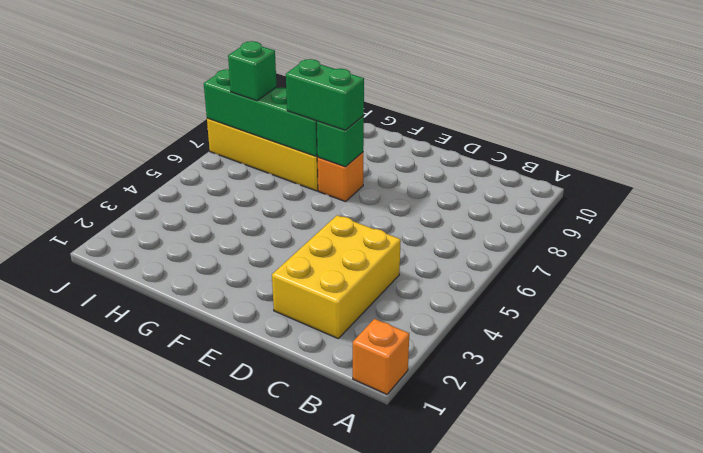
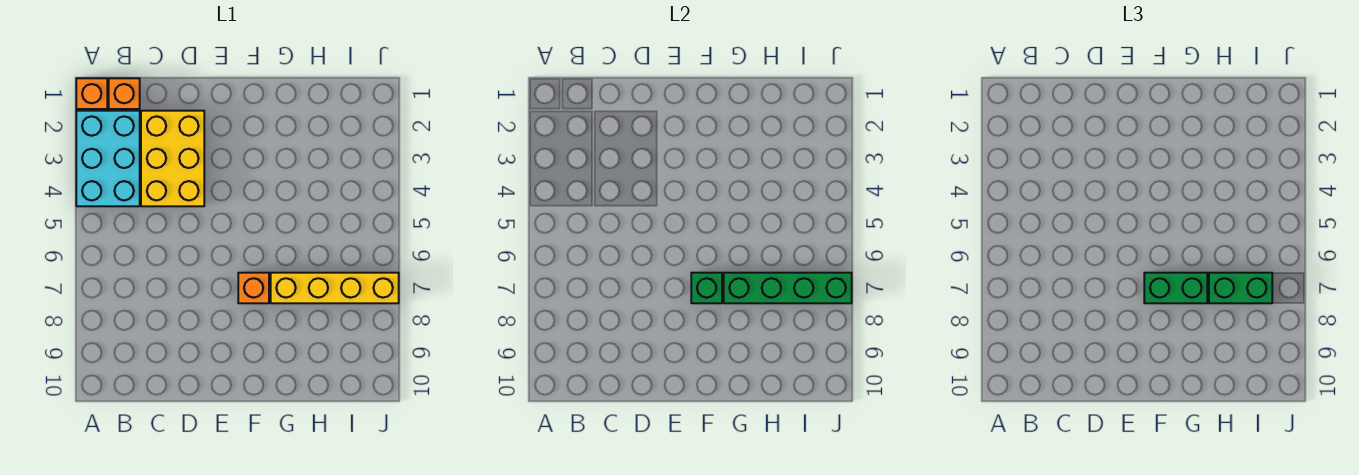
none -> cyan 2x3 brick [76,111,140,206]
none -> orange 1x1 brick [109,78,140,109]
green 1x1 brick [228,41,277,101] -> green 1x2 brick [1209,273,1272,303]

